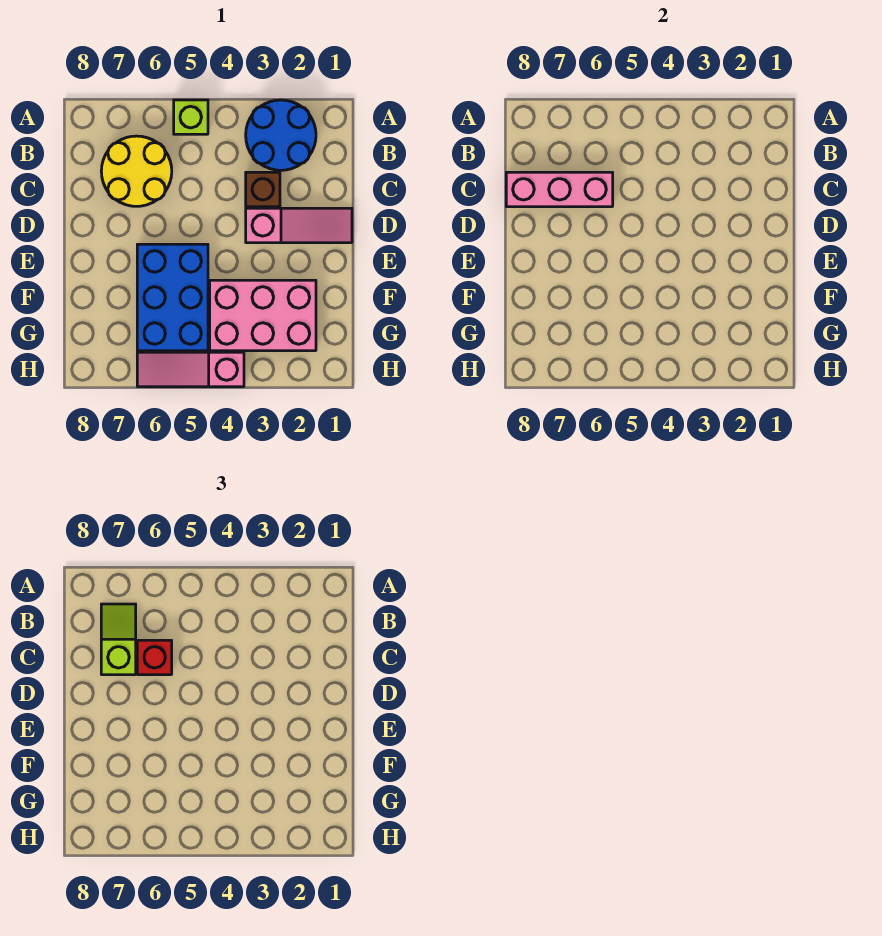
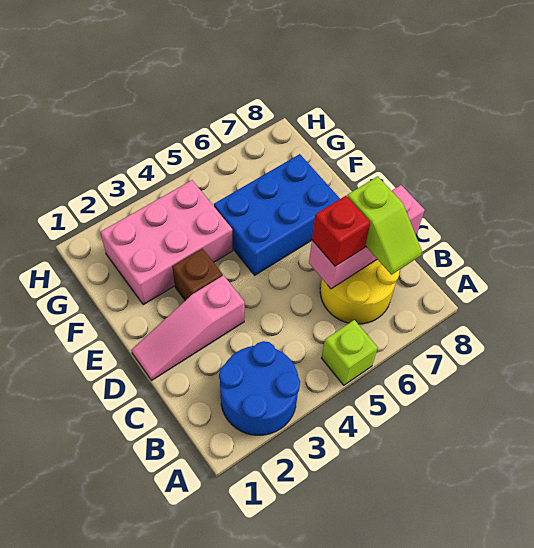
brown 1x1 brick [246,172,280,207] -> brown 1x1 brick moved to [172,249,223,301]
blue 2x3 brick [137,244,208,351] -> blue 2x3 brick turned to [214,154,340,275]
pink 1x3 slope [137,352,244,387] -> none

